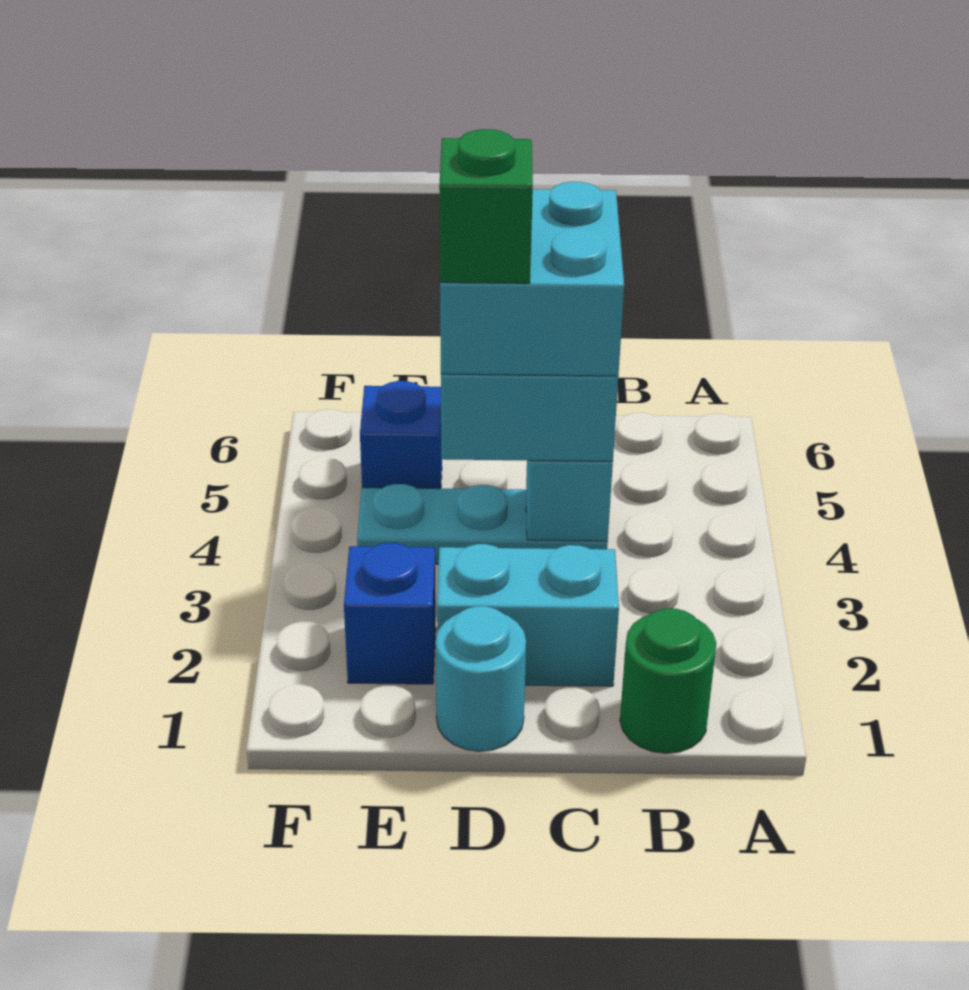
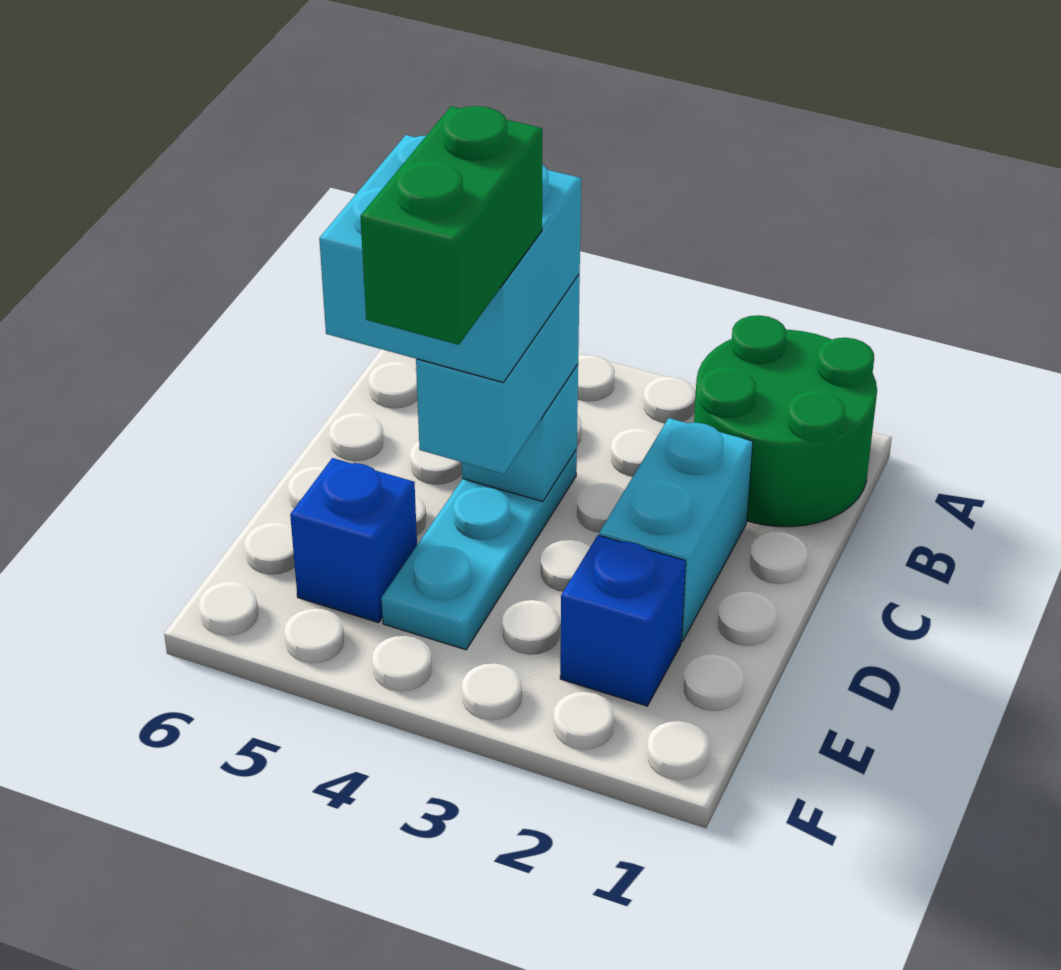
green 1x1 round brick [620,608,716,753] -> green 2x2 round brick [694,315,877,527]
cyan 1x1 round brick [436,606,526,751] -> none
green 1x1 brick [439,129,533,283] -> green 1x2 brick [360,106,542,345]

